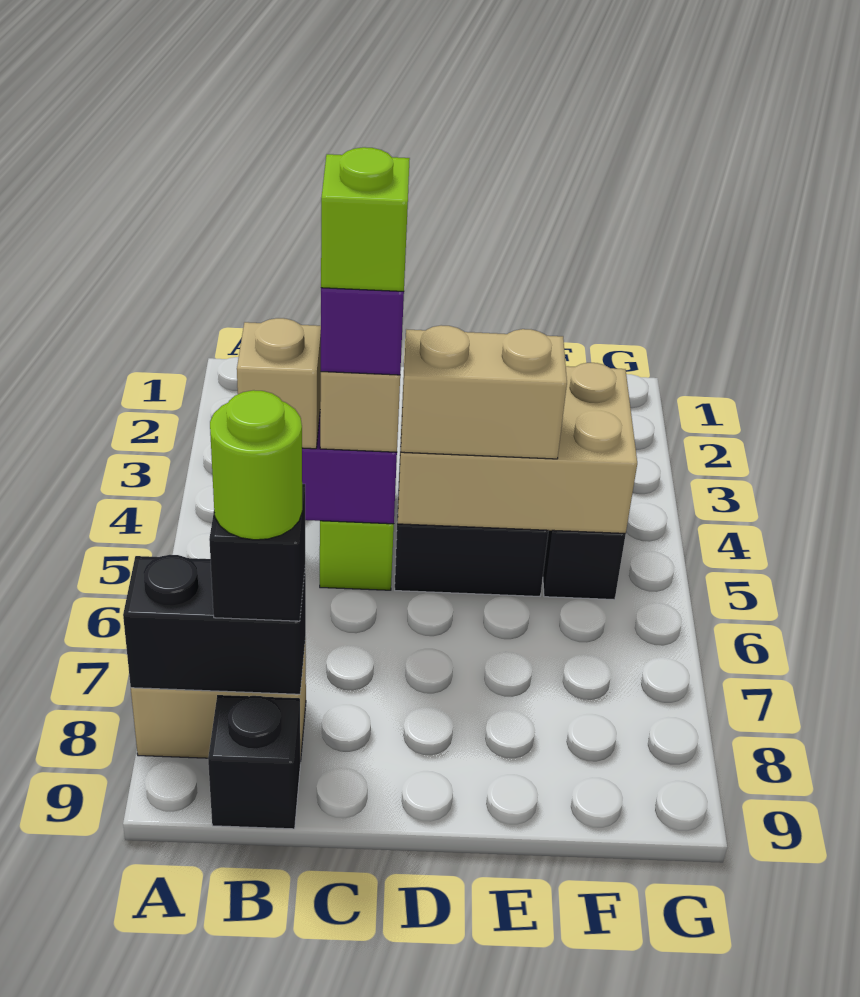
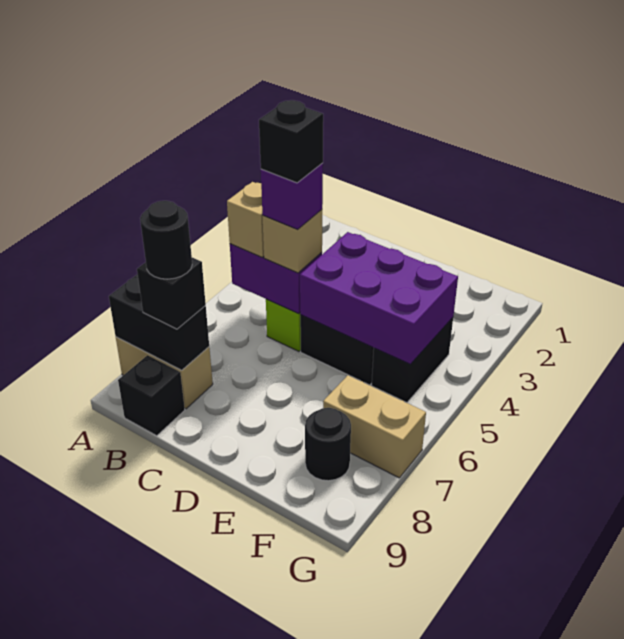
lime 1x1 round brick [210,390,302,540] -> black 1x1 round brick [140,201,192,279]
lime 1x1 brick [321,147,410,291] -> black 1x1 brick [259,100,323,183]
tan 2x3 brick [398,360,637,533] -> purple 2x3 brick [300,232,458,364]
tan 1x2 brick [401,325,567,459] -> tan 1x2 brick moved to [323,375,426,478]
none -> black 1x1 round brick [305,408,351,481]

